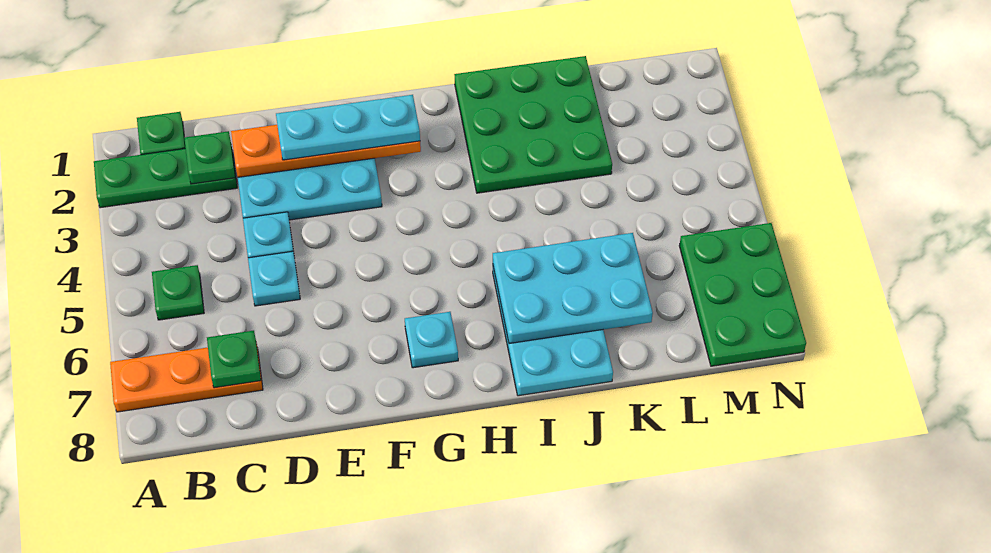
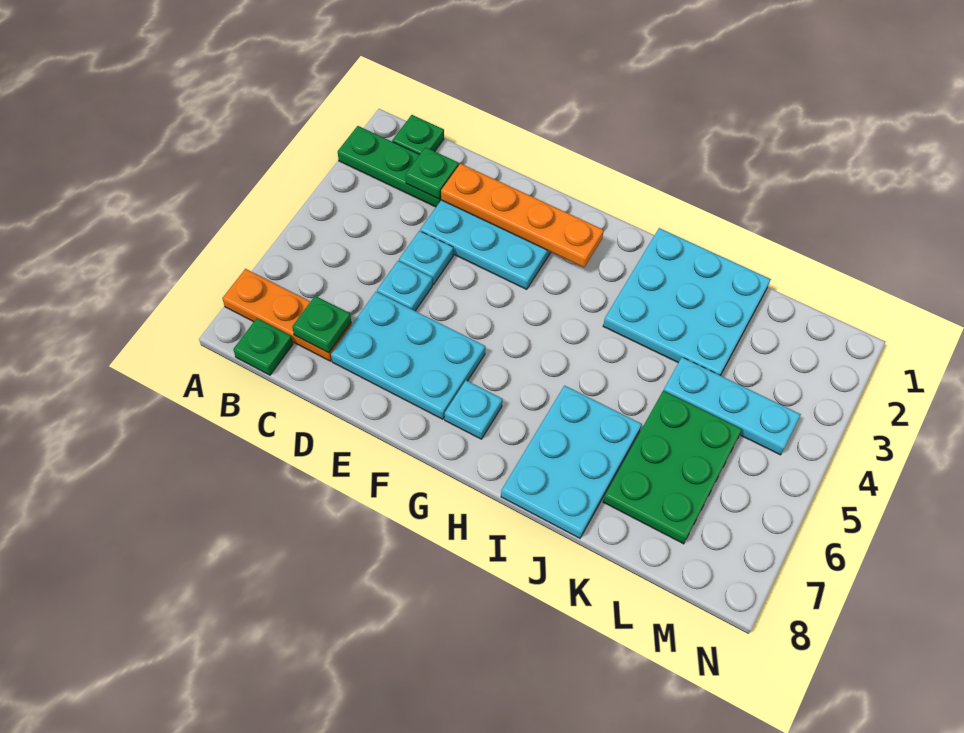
green 1x1 plate [152,265,204,320] -> green 1x1 plate moved to [233,319,293,375]
cyan 1x3 plate [276,95,420,160] -> cyan 1x3 plate moved to [664,357,801,455]
green 3x3 plate [454,56,612,193] -> cyan 3x3 plate [603,228,771,375]
cyan 2x3 plate [493,233,653,344] -> cyan 2x3 plate moved to [331,292,485,419]
green 2x3 plate [679,223,806,366] -> green 2x3 plate moved to [603,390,742,544]

